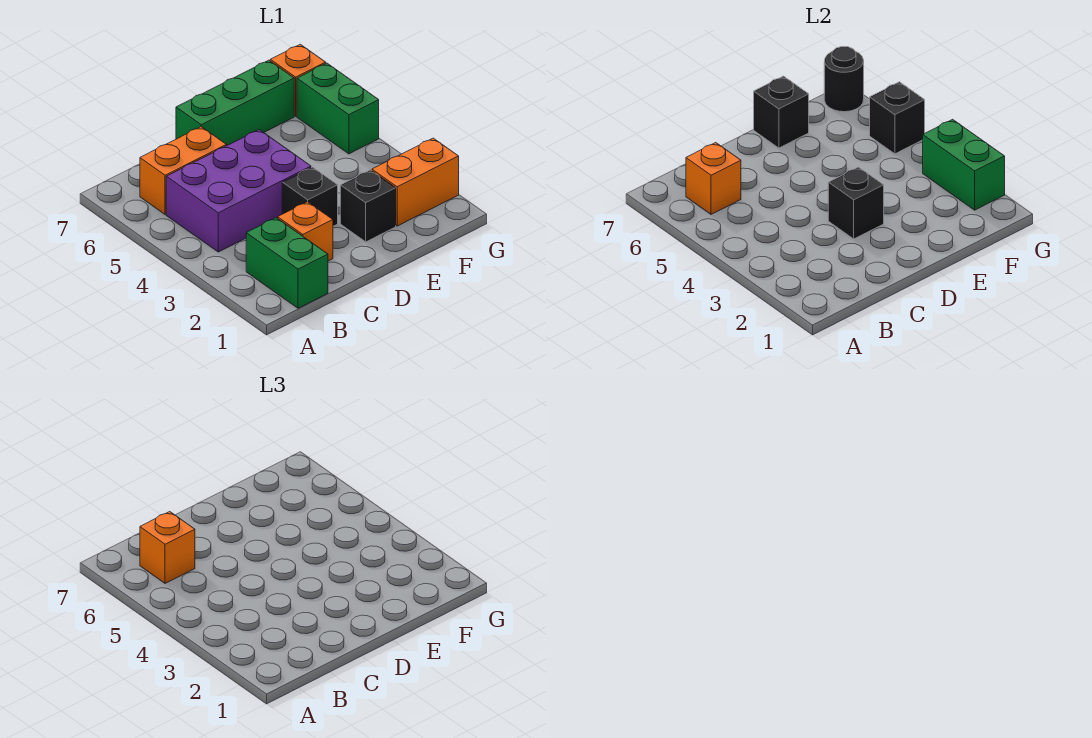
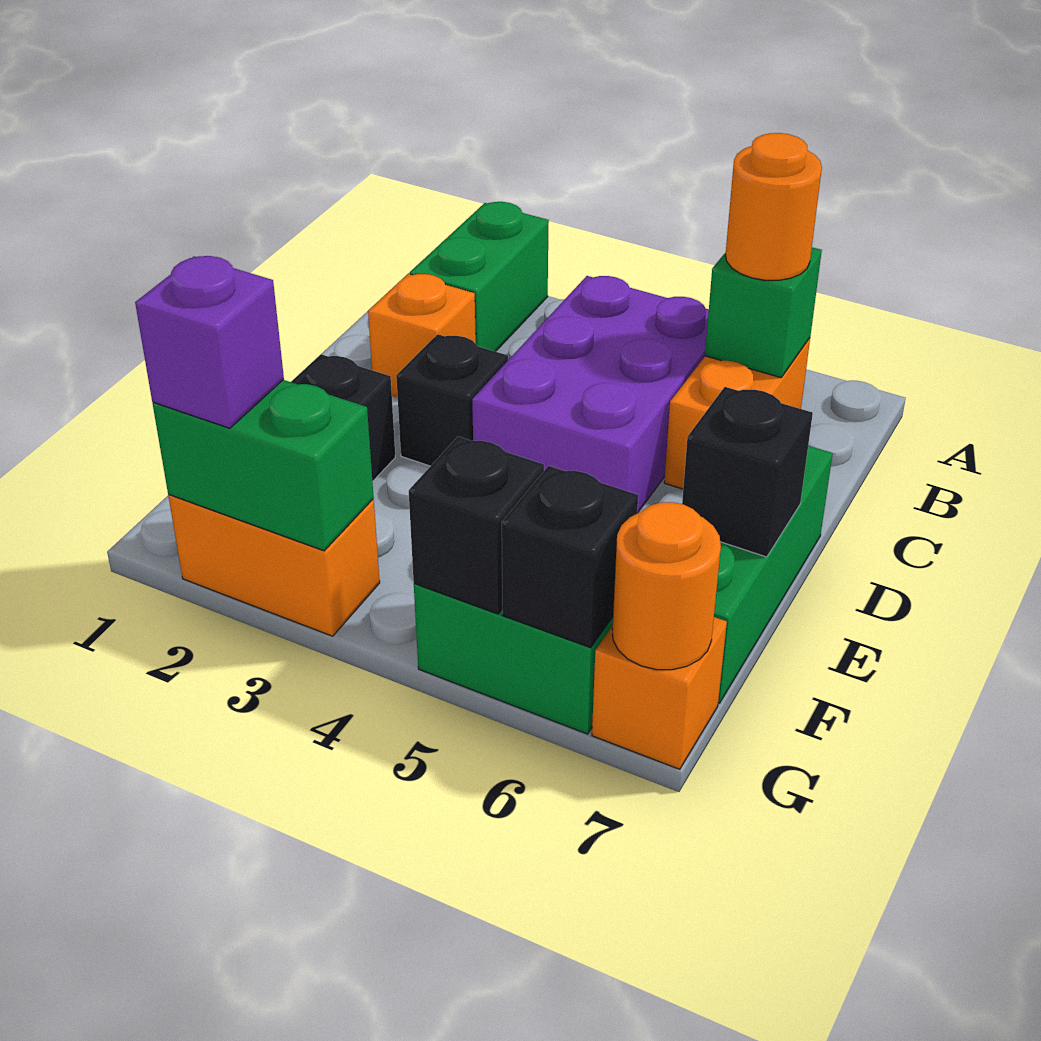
green 1x2 brick [246,218,328,308] -> green 1x2 brick turned to [410,202,549,352]
orange 1x1 brick [686,143,741,214] -> green 1x1 brick [705,247,822,378]
orange 1x1 brick [140,512,195,583] -> orange 1x1 round brick [726,133,822,280]
black 1x1 brick [828,167,884,239] -> black 1x1 brick moved to [502,466,638,648]
orange 1x2 brick [372,138,459,226] -> orange 1x2 brick turned to [168,495,380,636]
none -> purple 1x1 brick [135,256,284,428]
black 1x1 round brick [824,47,864,112] -> orange 1x1 round brick [612,502,721,670]

